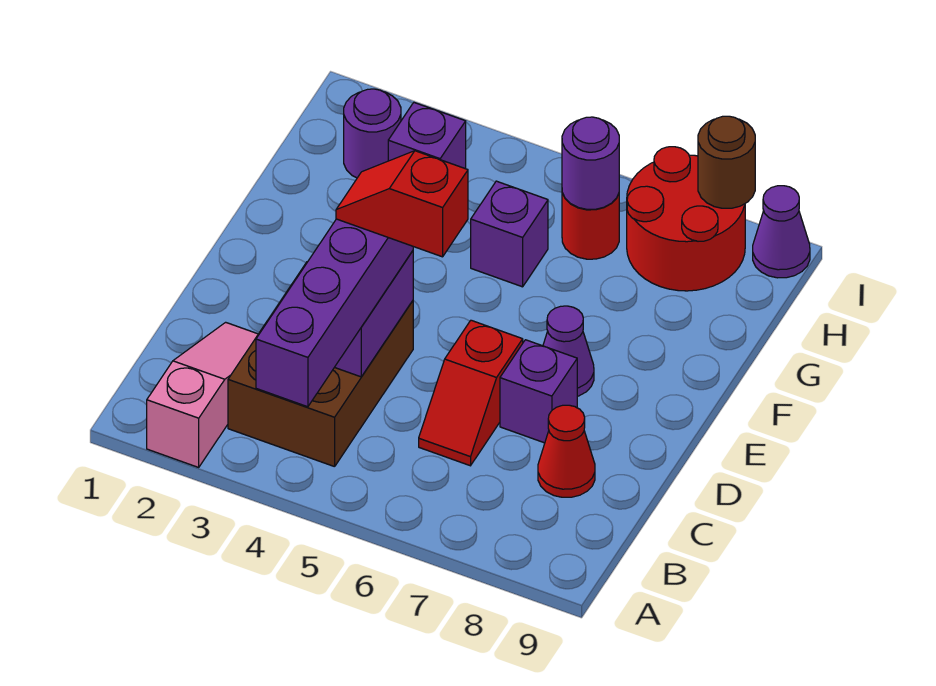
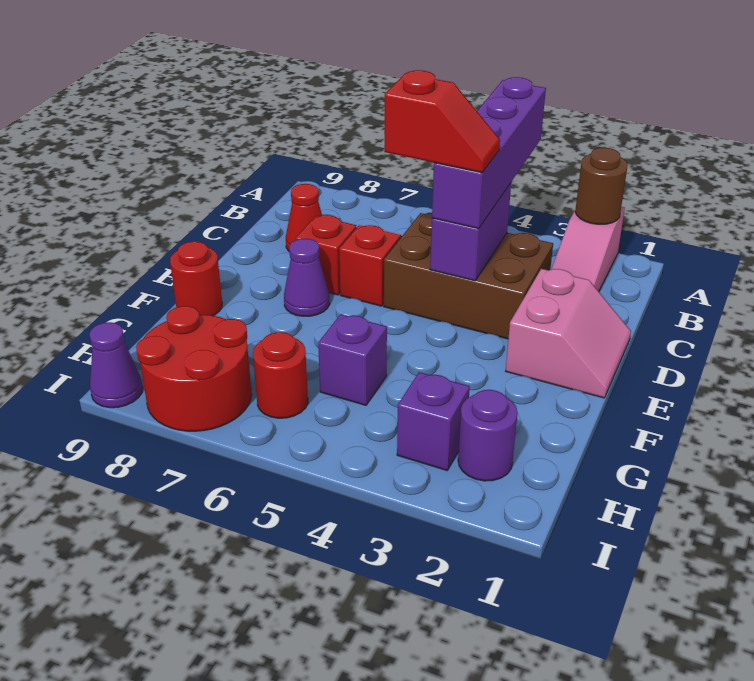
brown 2x3 brick [228,262,413,467] -> brown 2x3 brick turned to [384,213,553,339]
none -> pink 2x2 slope [506,269,631,398]
purple 1x1 brick [500,340,577,443] -> red 1x1 brick [296,215,357,295]
none -> red 1x1 round brick [170,241,222,316]
purple 1x1 round brick [562,117,619,209] -> none
brown 1x1 round brick [698,116,755,208] -> brown 1x1 round brick moved to [575,148,628,224]

